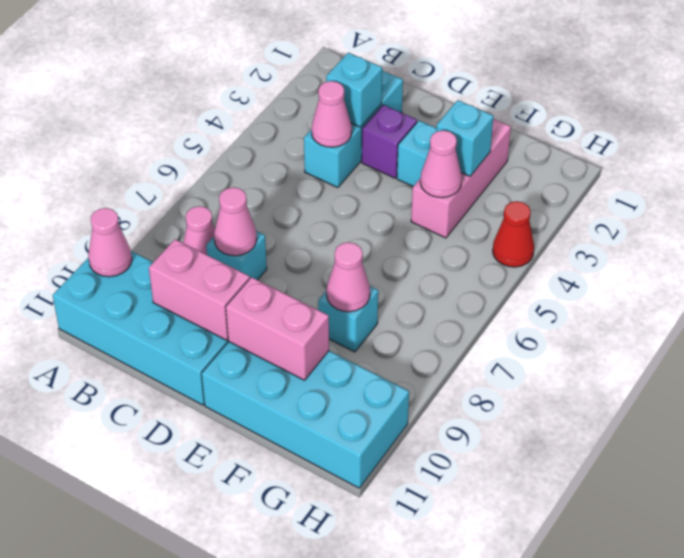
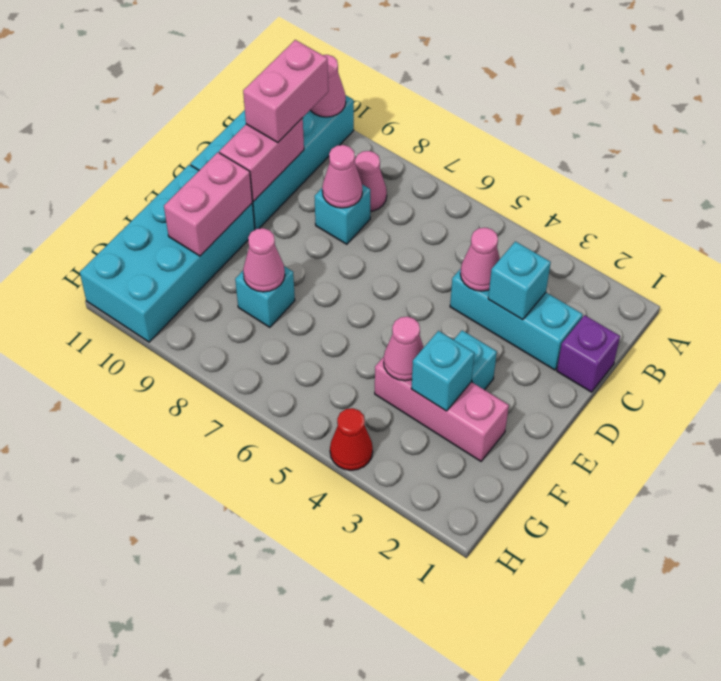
none -> pink 1x2 brick [243,40,328,142]
purple 1x1 brick [362,105,417,178] -> purple 1x1 brick moved to [557,315,620,392]

